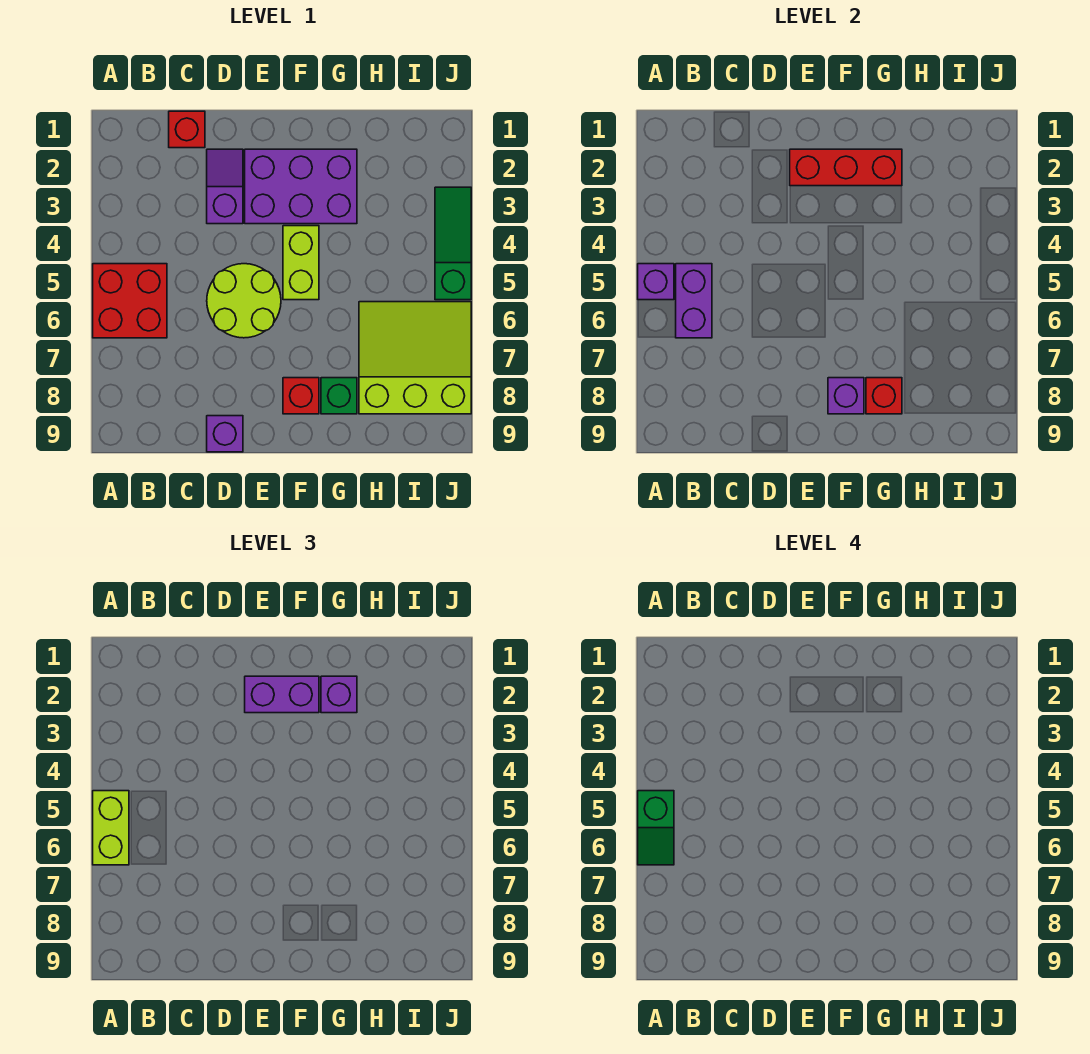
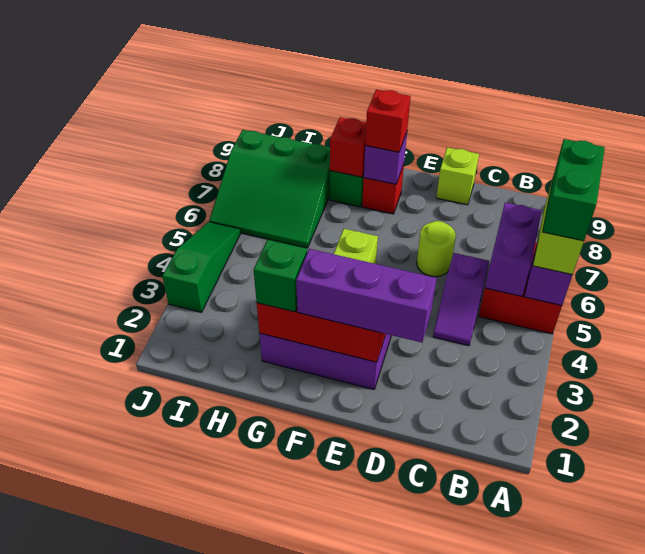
green 1x2 slope [638,791,674,865] -> green 1x2 brick [542,139,605,241]
red 1x1 brick [169,111,205,148] -> red 1x1 brick moved to [365,90,411,152]
purple 1x2 slope [207,149,243,224] -> purple 1x2 slope moved to [433,253,489,346]
lime 2x2 round brick [207,264,281,338] -> lime 1x1 round brick [417,221,456,277]
purple 1x1 brick [207,416,243,452] -> lime 1x1 brick [436,147,479,205]
purple 1x2 brick [245,676,319,713] -> purple 1x3 brick [296,249,436,343]
purple 1x1 brick [321,676,357,713] -> green 1x1 brick [254,239,307,312]
lime 3x3 slope [359,302,471,414] -> green 3x3 slope [209,130,330,248]
green 1x3 slope [435,187,471,300] -> green 1x3 slope turned to [162,222,240,312]

